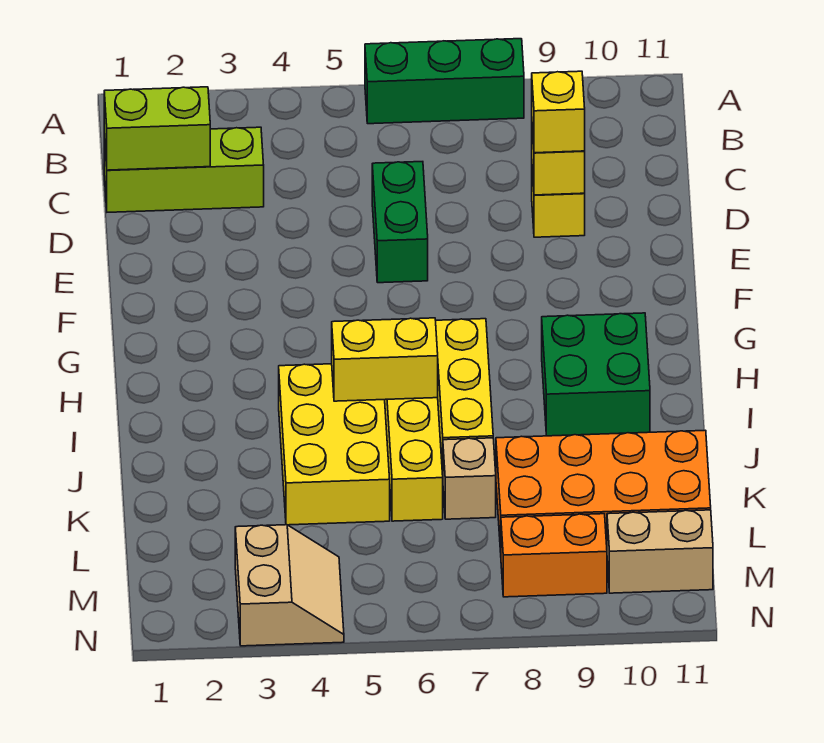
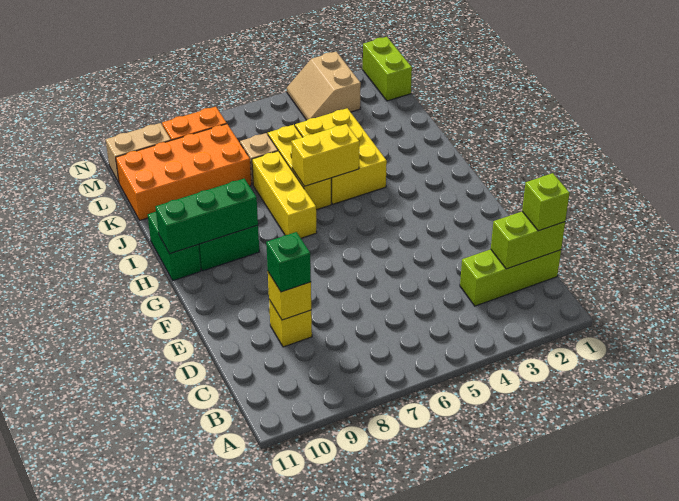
green 1x3 brick [365,39,524,124] -> green 1x3 brick moved to [155,179,258,254]
none -> lime 1x1 brick [522,173,569,231]
green 1x2 brick [372,162,428,283] -> green 1x2 brick moved to [148,212,201,281]
yellow 1x1 brick [532,71,585,153] -> green 1x1 brick [266,232,311,292]
none -> lime 1x2 brick [363,37,412,101]

